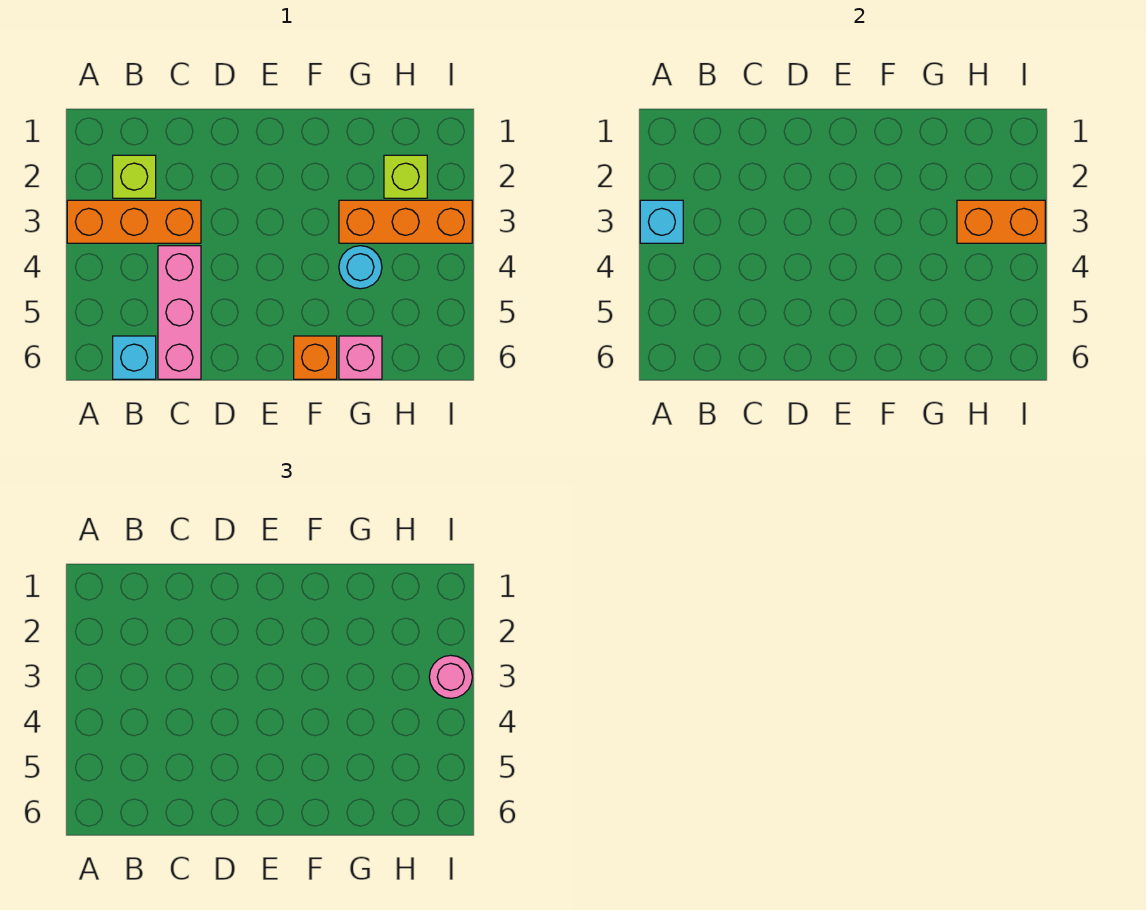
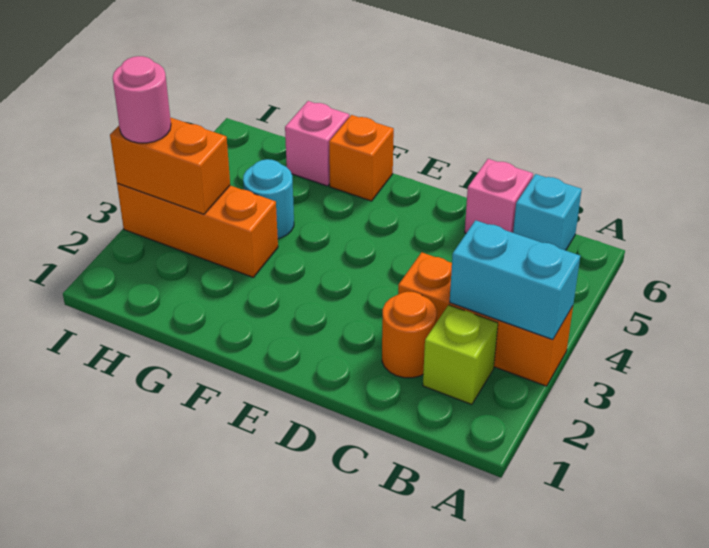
cyan 1x1 brick [640,200,683,243] -> cyan 1x2 brick [450,220,580,340]
none -> orange 1x1 round brick [382,292,437,378]
pink 1x3 brick [158,246,201,379] -> pink 1x1 brick [465,159,533,233]
lime 1x1 brick [384,155,427,198] -> none

